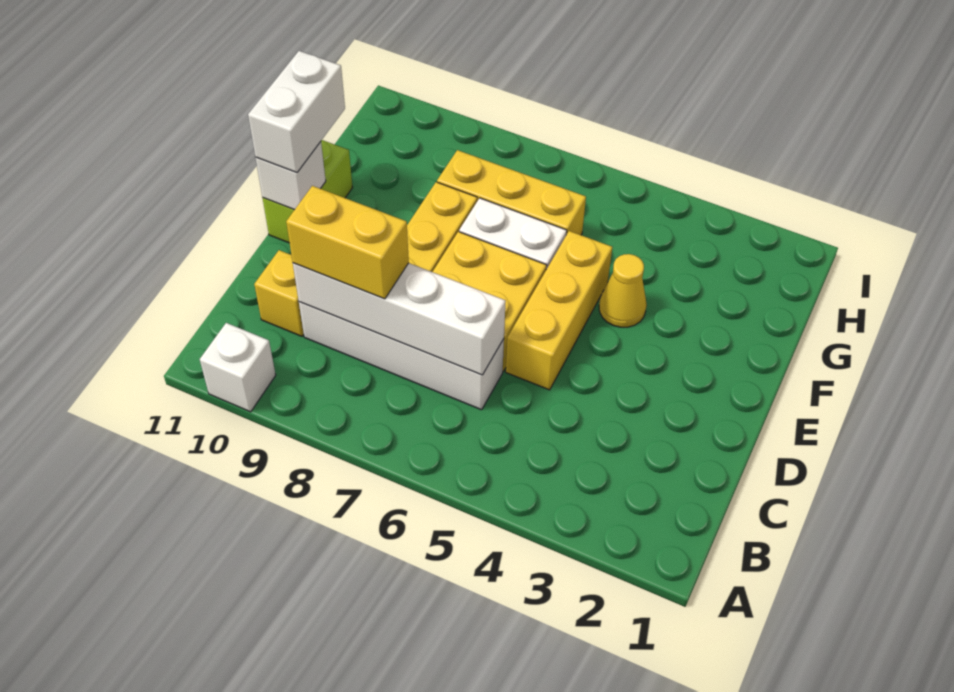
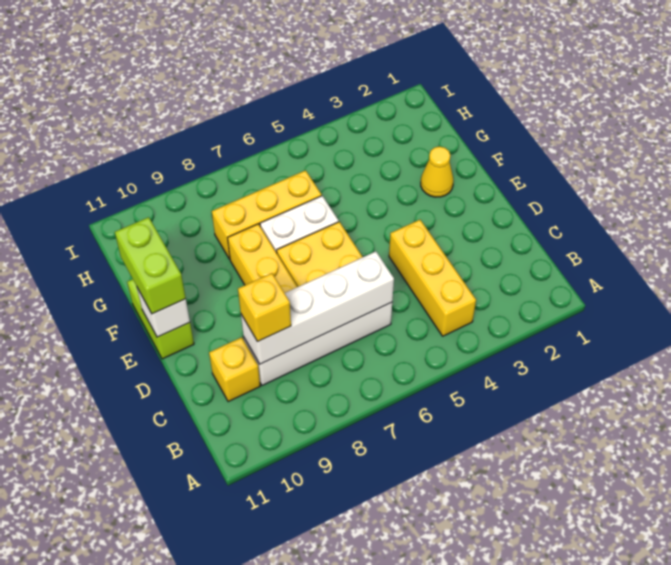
white 1x1 brick [200,323,276,412] -> none
yellow 1x2 brick [286,186,409,299] -> yellow 1x1 brick [238,273,291,342]
yellow 1x3 brick [506,231,612,390] -> yellow 1x3 brick moved to [389,220,476,336]
white 1x2 brick [248,51,345,172] -> lime 1x2 brick [115,217,186,314]
yellow 1x1 cone [599,254,647,327] -> yellow 1x1 cone moved to [421,147,454,197]

